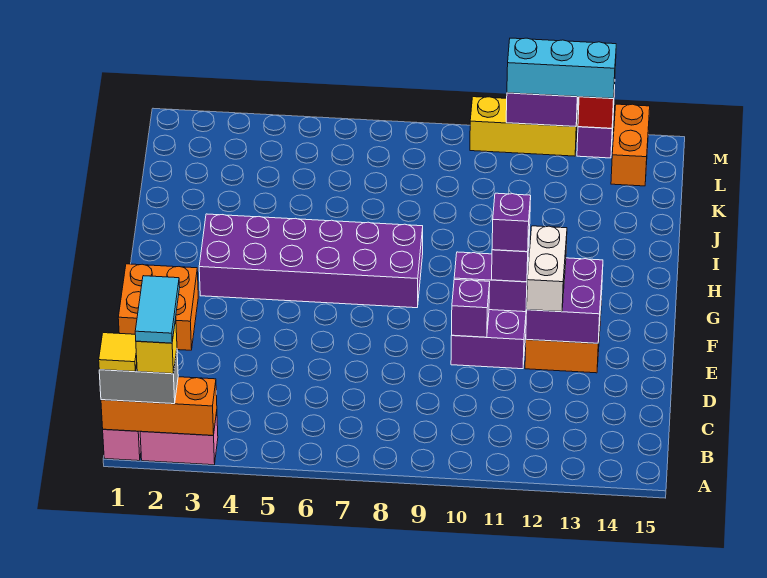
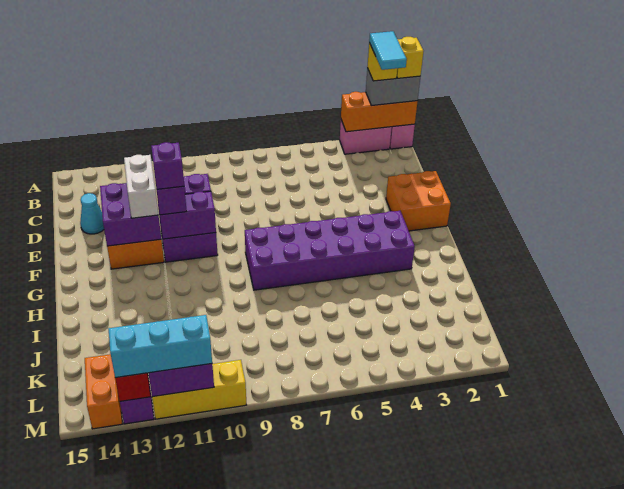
yellow 1x1 tile [99,333,137,372] -> yellow 1x1 brick [397,37,423,78]
none -> cyan 1x1 cone [80,193,104,234]

